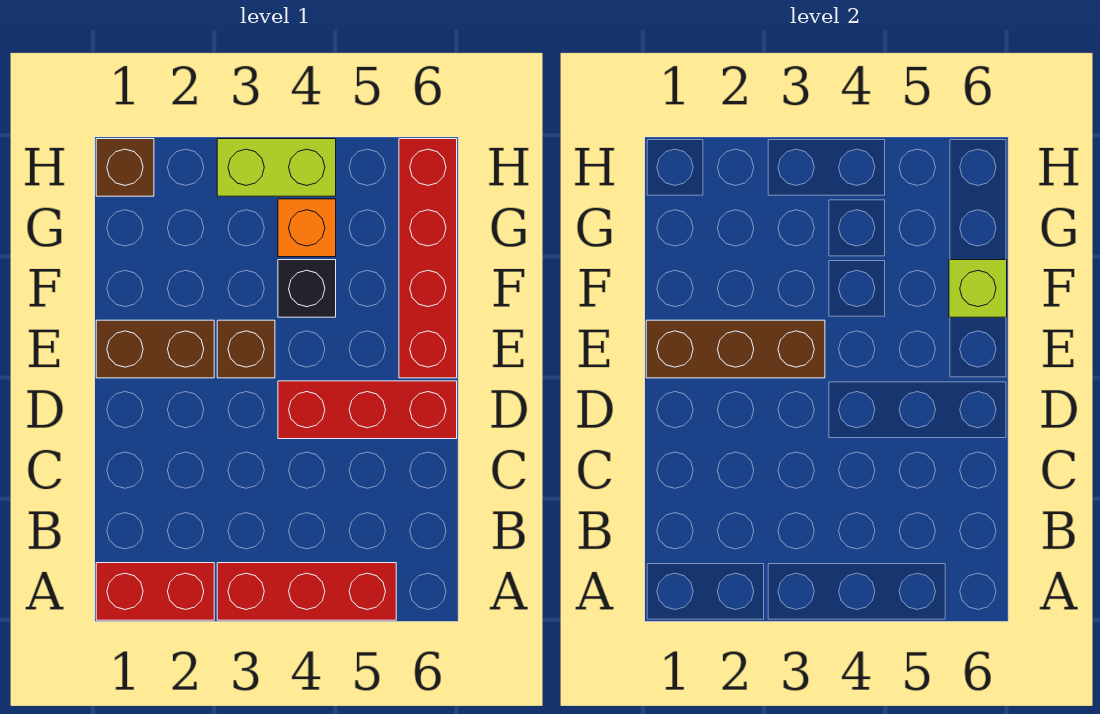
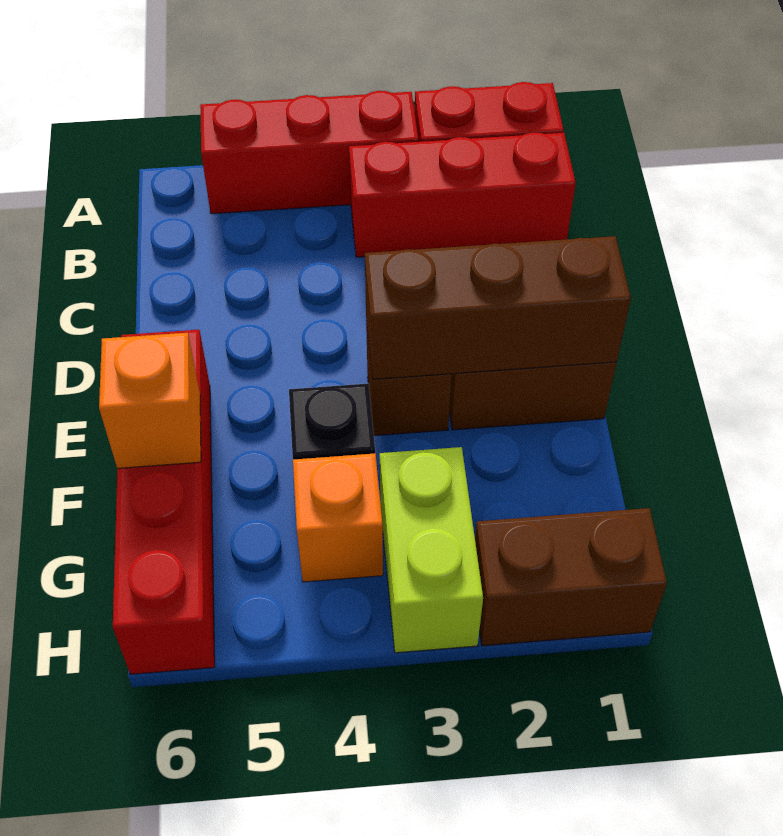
red 1x3 brick [278,381,457,439] -> red 1x3 brick moved to [349,132,576,257]
lime 1x1 brick [949,260,1007,317] -> orange 1x1 brick [99,333,201,468]
brown 1x1 brick [96,139,154,196] -> brown 1x2 brick [475,508,667,646]
lime 1x2 brick [217,139,336,196] -> lime 1x2 brick turned to [380,447,483,653]

